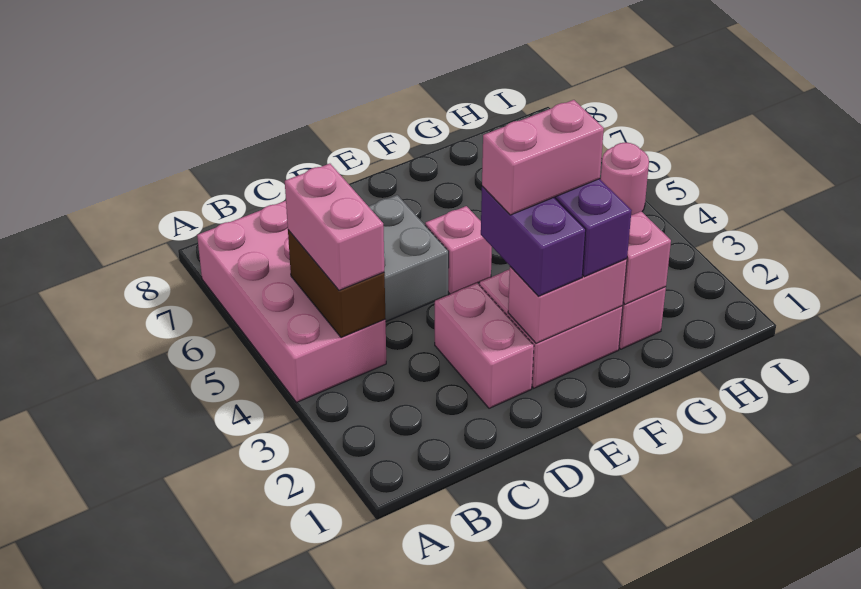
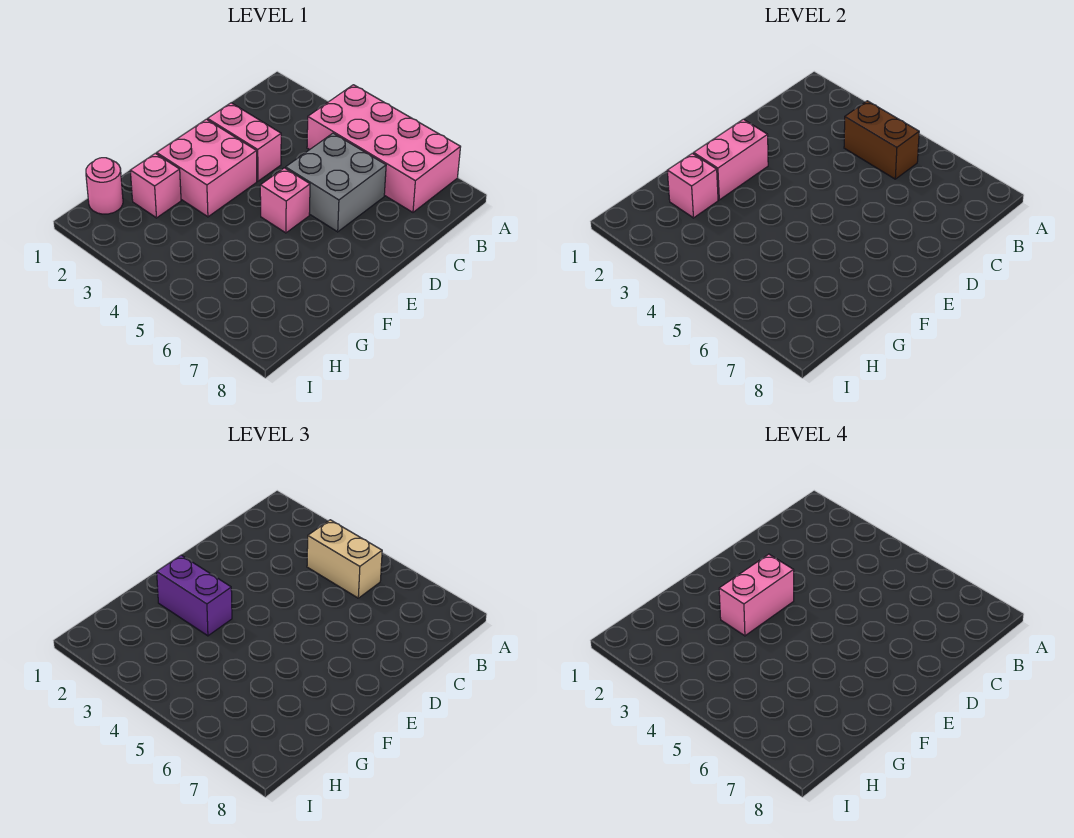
pink 1x2 brick [285,164,384,290] -> tan 1x2 brick [307,520,382,598]
purple 1x2 brick [481,186,586,296] -> none
pink 1x1 round brick [601,143,649,215] -> pink 1x1 round brick moved to [86,158,123,214]

